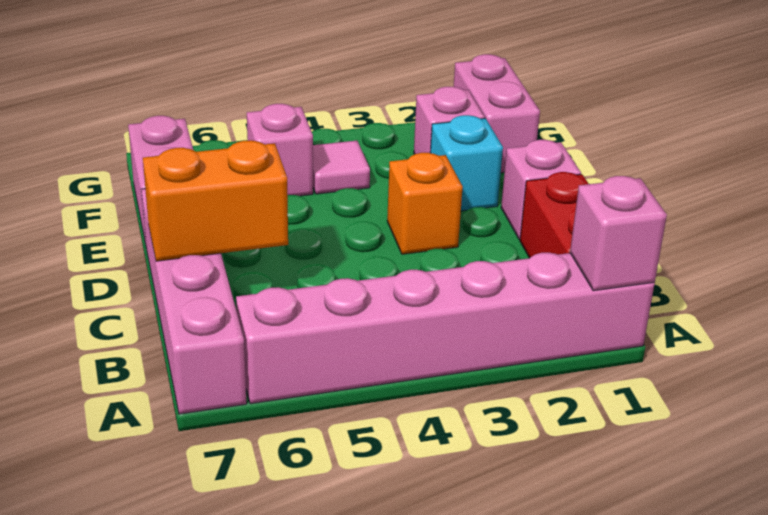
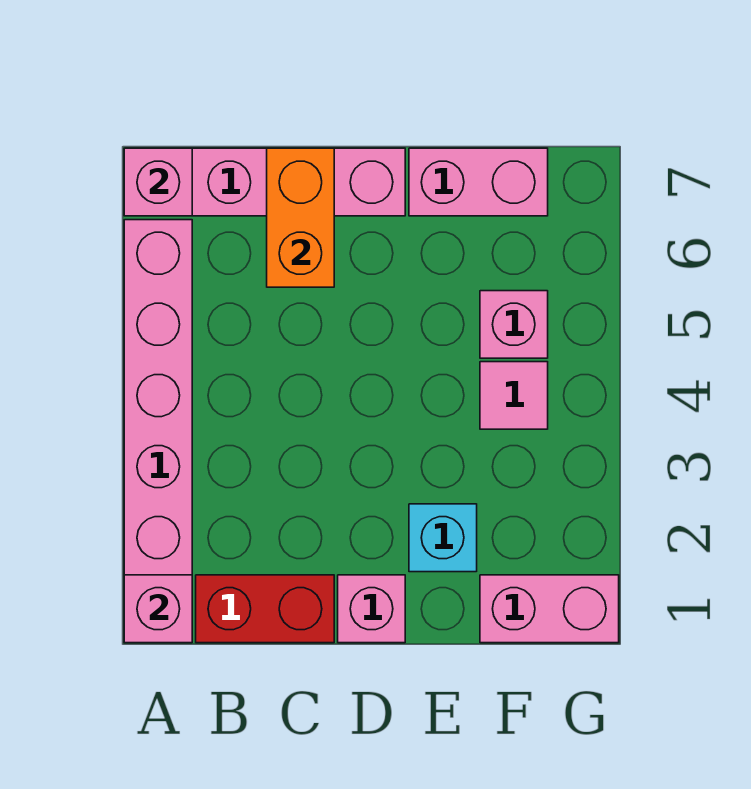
orange 1x1 brick [387,153,463,254] -> none
pink 1x1 brick [414,87,485,154] -> pink 1x1 brick moved to [124,148,192,216]

